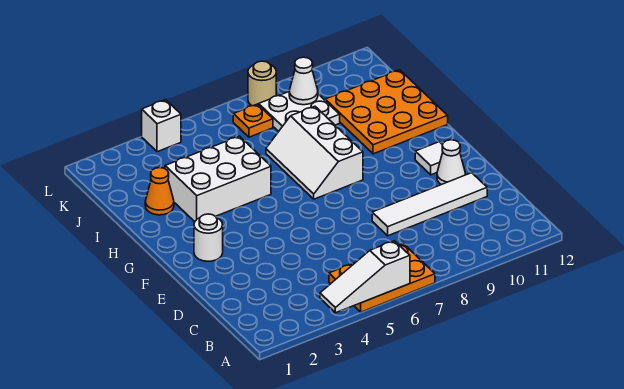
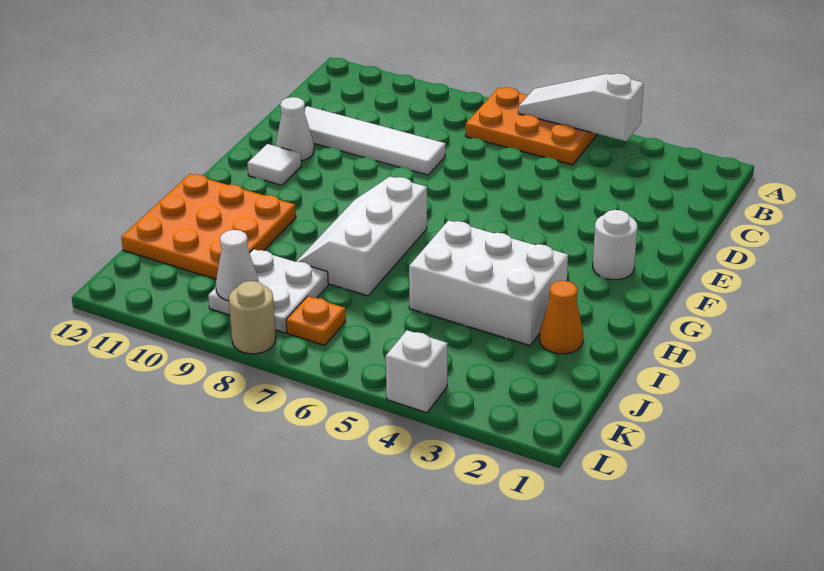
white 1x3 slope [320,241,410,313] -> white 1x3 slope turned to [518,73,644,142]
white 2x3 slope [266,106,363,199] -> white 2x3 slope turned to [296,177,427,296]

